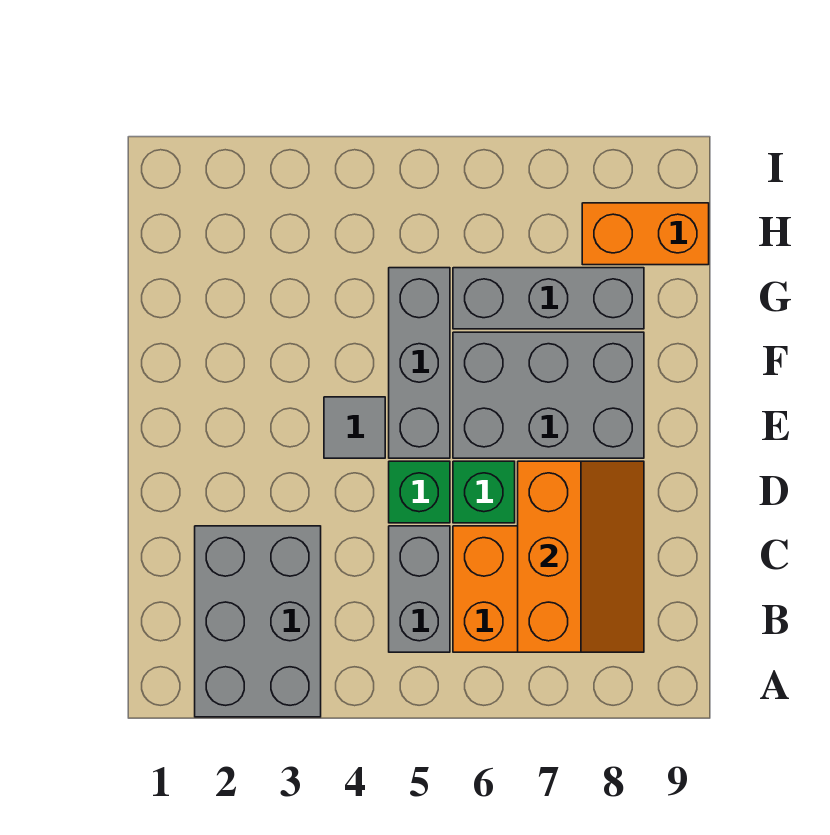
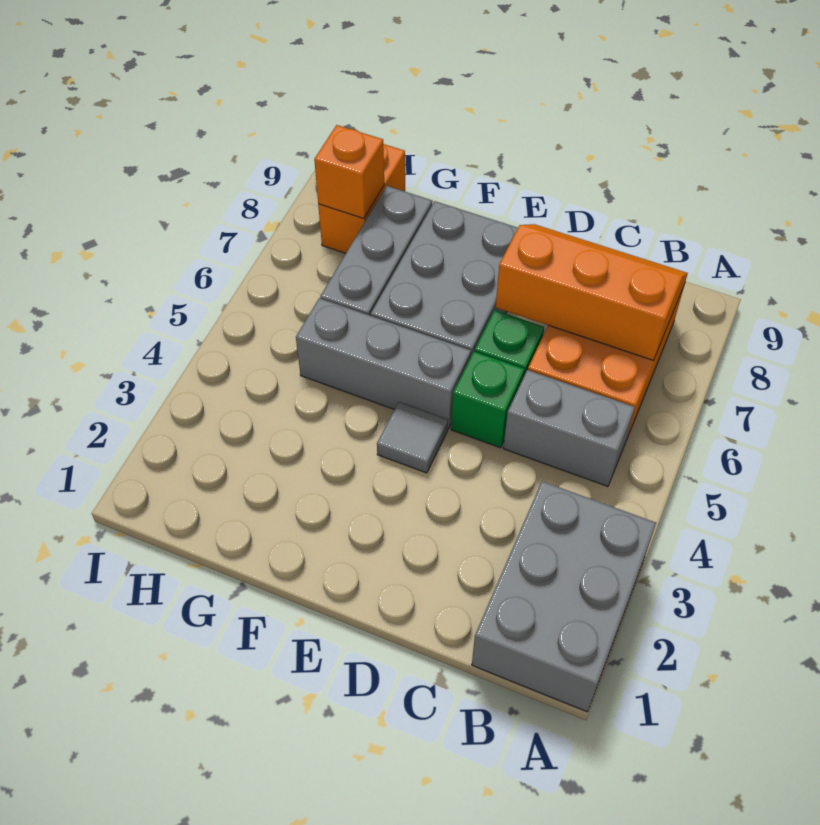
grey 2x3 brick [195,526,321,717] -> grey 2x3 brick turned to [472,481,656,712]
none -> orange 1x1 brick [314,125,384,218]

